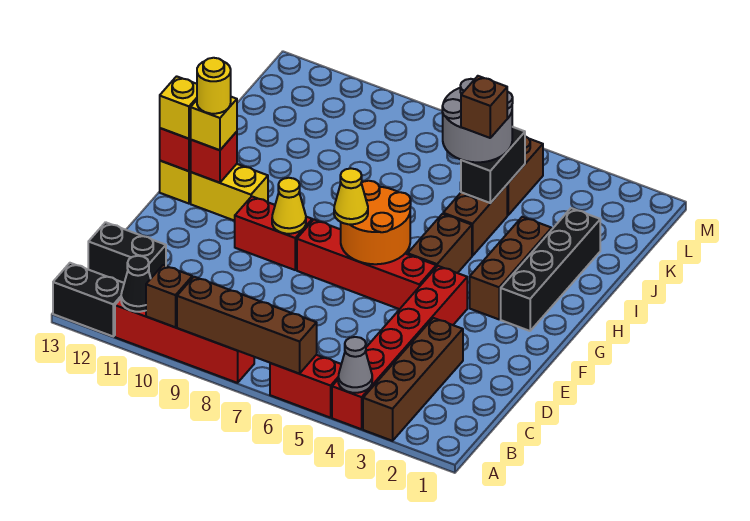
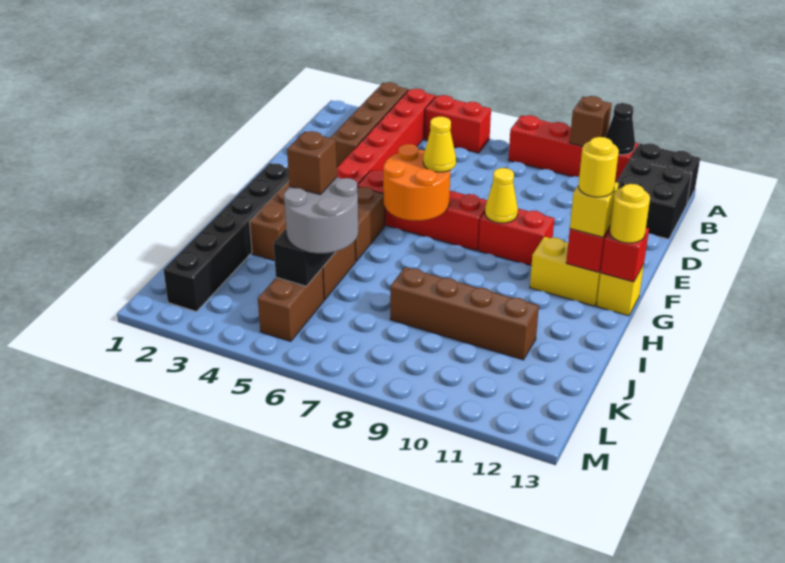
grey 1x1 cone [338,337,372,393] -> none
brown 1x4 brick [177,277,317,374] -> brown 1x4 brick moved to [390,267,539,360]
black 1x2 brick [88,222,166,283] -> black 2x2 brick [616,159,692,239]
black 1x4 brick [501,208,600,331] -> black 1x6 brick [164,163,289,312]
yellow 1x1 brick [160,76,197,139] -> yellow 1x1 round brick [610,184,650,243]

